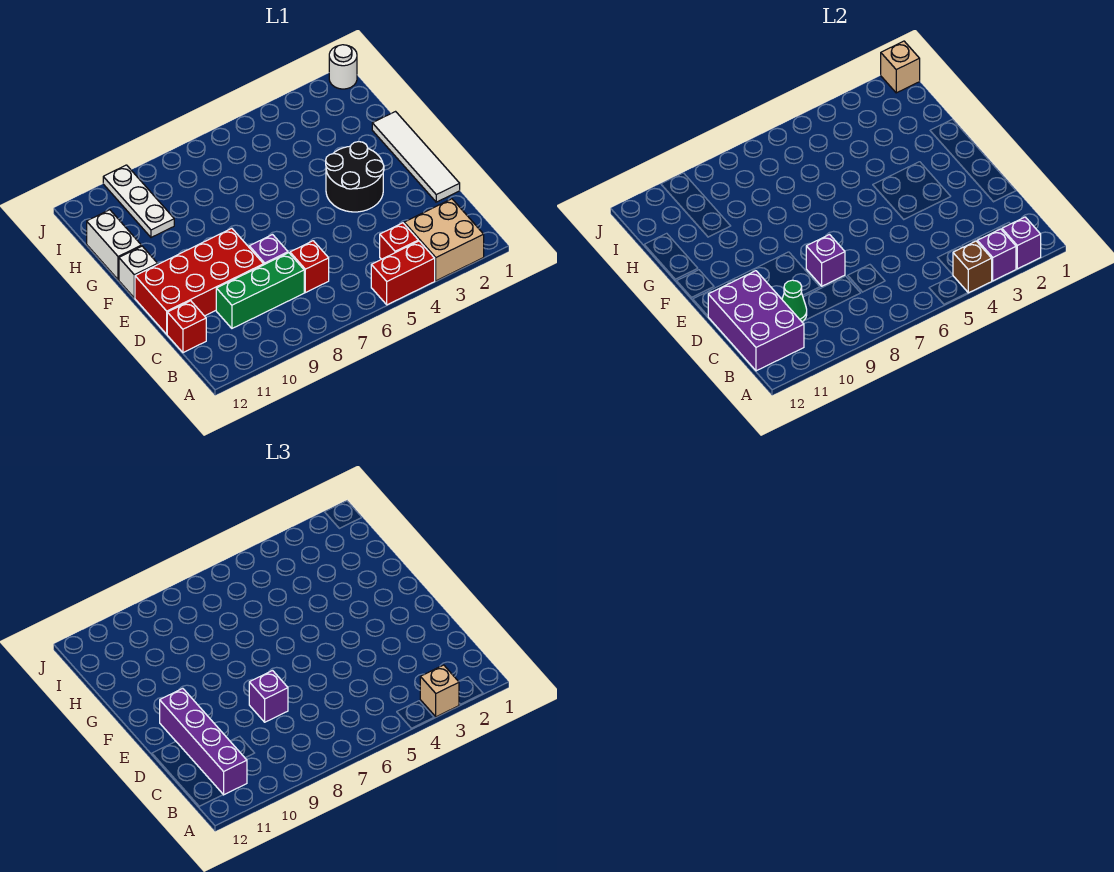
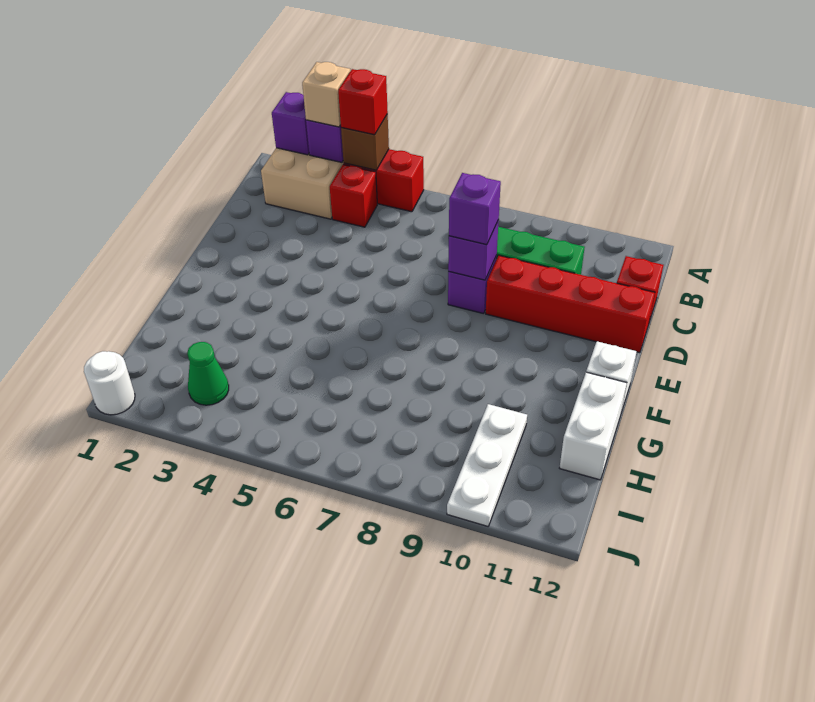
purple 2x3 brick [708,271,804,371] -> none
purple 1x4 brick [160,688,247,795] -> none
red 1x1 brick [290,241,329,293] -> red 1x1 brick moved to [338,69,388,135]
green 1x1 cone [782,280,807,322] -> green 1x1 cone moved to [187,342,229,405]
white 1x4 tile [372,112,460,202] -> none
red 2x4 brick [135,228,264,334] -> red 1x4 brick [486,256,655,353]
black 2x2 round brick [326,142,384,212] -> none
tan 1x1 brick [881,41,920,93] -> none

